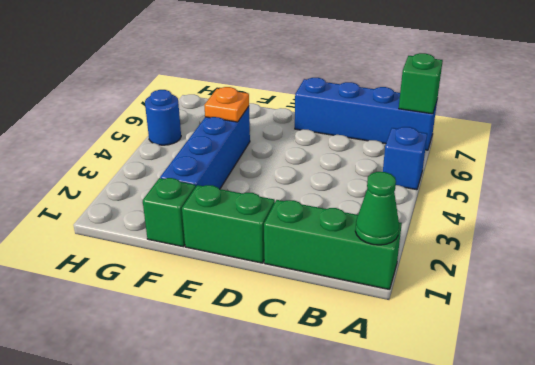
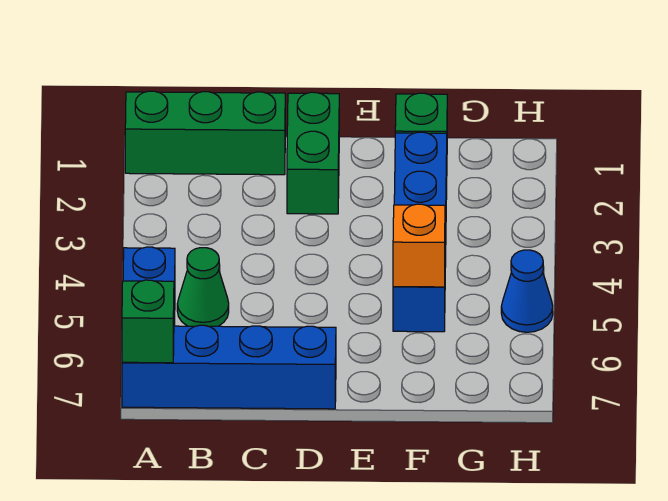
green 1x1 cone [355,172,399,245] -> green 1x1 cone moved to [177,248,229,326]
green 1x2 brick [182,185,275,263] -> green 1x2 brick turned to [287,92,339,214]
orange 1x1 plate [204,87,249,122] -> orange 1x1 brick [393,204,445,287]
blue 1x1 round brick [145,90,181,145] -> blue 1x1 cone [501,250,553,332]

